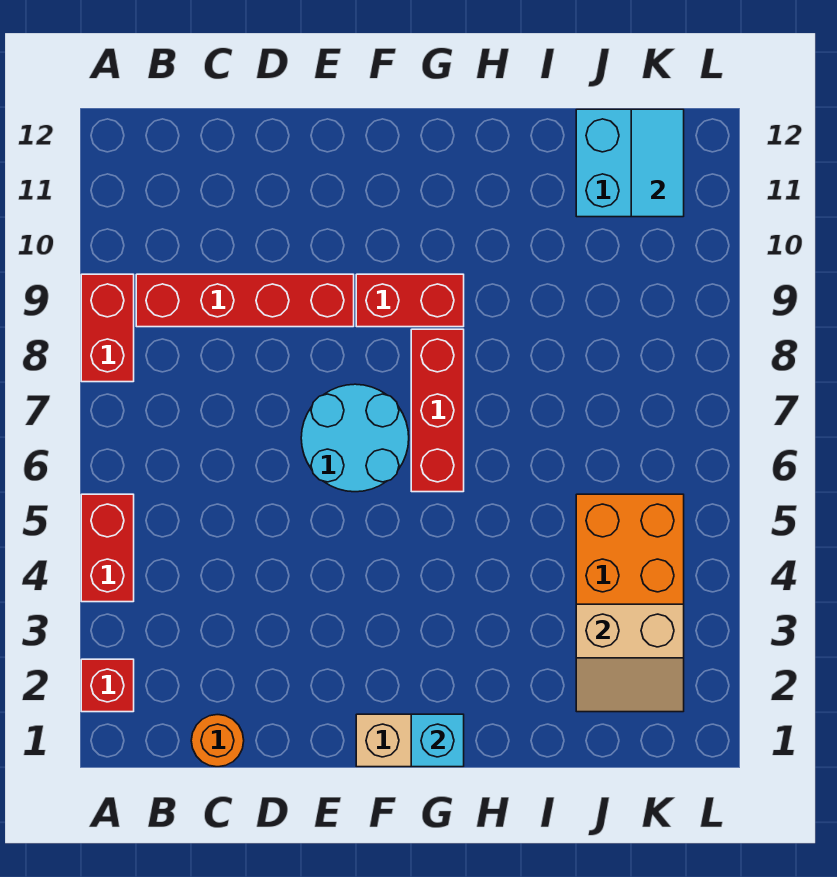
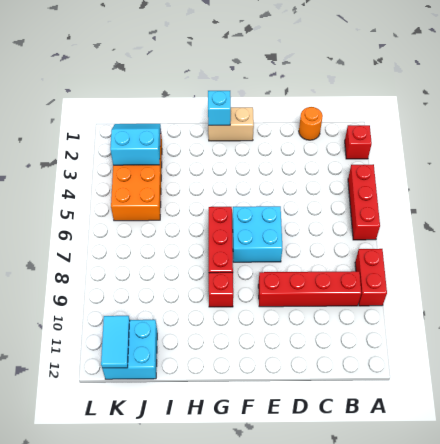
red 1x2 brick [81,494,134,602] -> red 1x3 brick [348,164,380,240]
cyan 2x2 round brick [301,384,409,492] -> cyan 2x2 brick [233,206,282,262]
red 1x2 brick [356,274,464,327] -> red 1x1 brick [209,272,233,307]
tan 2x2 slope [576,604,684,712] -> cyan 2x2 slope [110,124,161,165]

